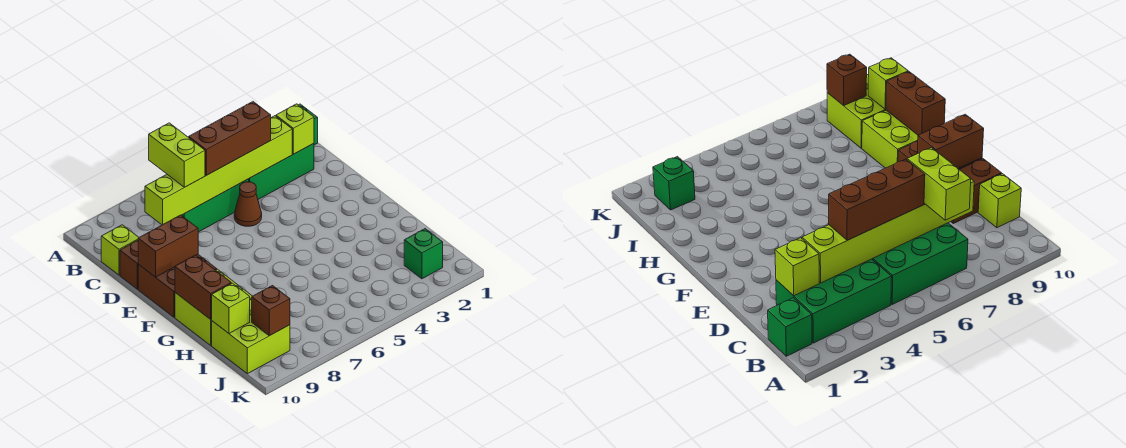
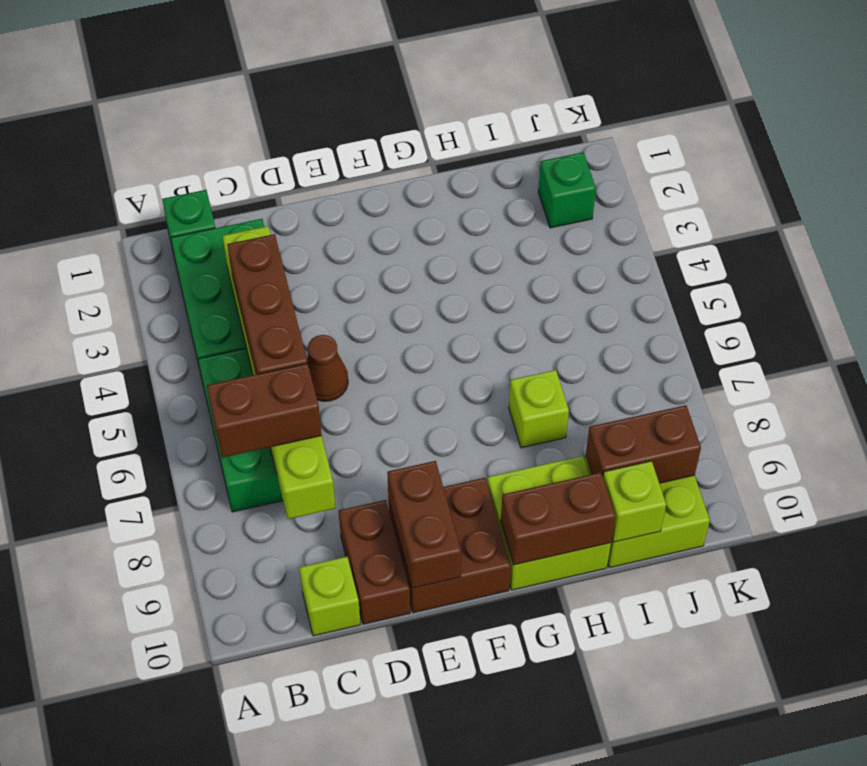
lime 1x2 brick [149,123,205,187] -> brown 1x2 brick [207,363,322,457]
lime 1x1 brick [276,104,314,154] -> lime 1x1 brick moved to [509,370,569,448]
brown 1x1 brick [252,286,290,336] -> brown 1x2 brick [586,405,701,483]

